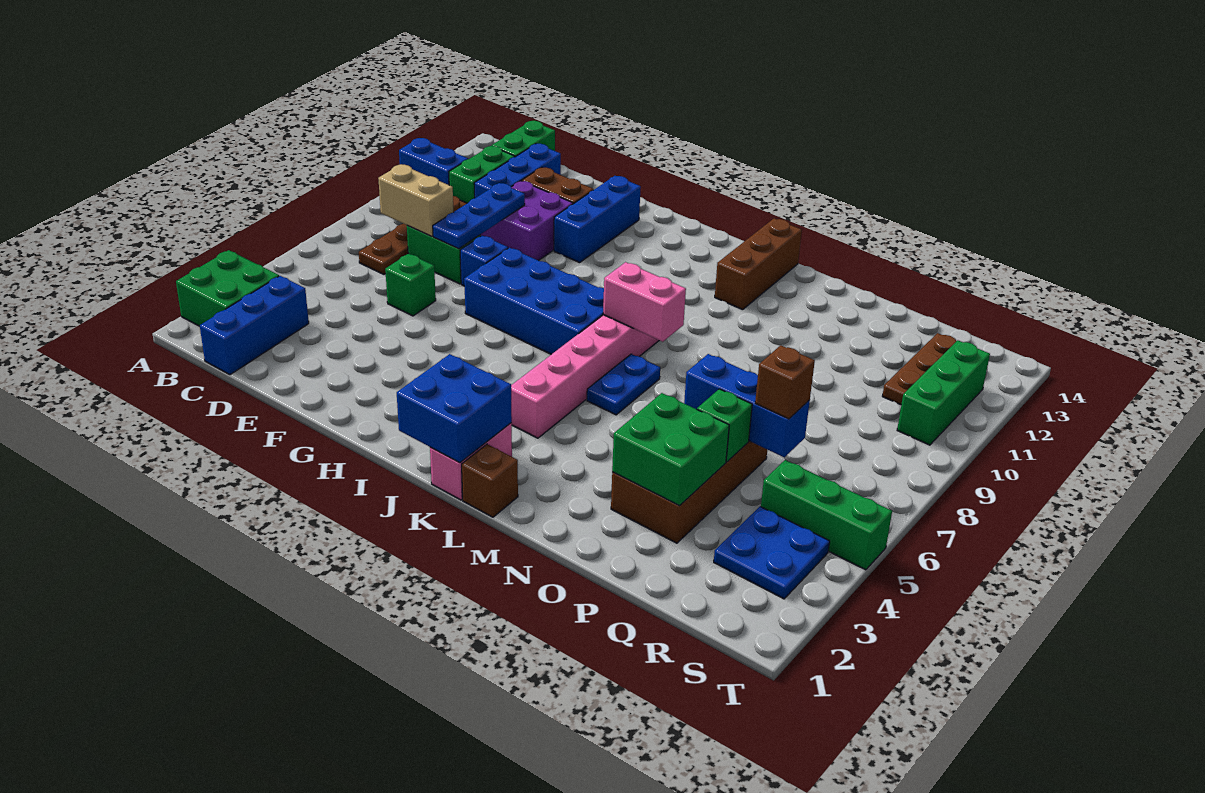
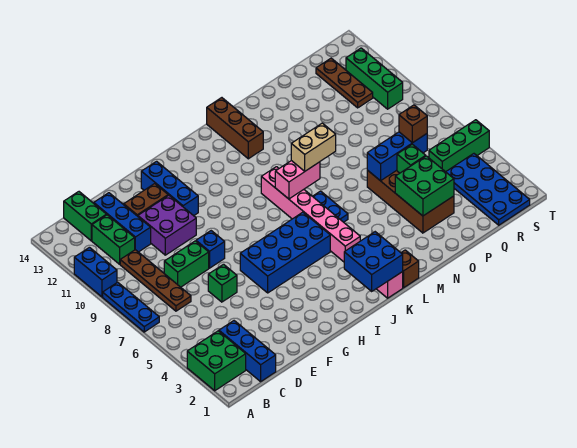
blue 1x2 brick [399,138,468,185] -> blue 1x2 brick turned to [74,247,117,297]
tan 1x2 brick [378,165,453,237] -> tan 1x2 brick moved to [291,123,336,171]
blue 1x3 plate [433,183,525,249] -> blue 1x3 plate moved to [103,282,159,332]
blue 2x4 brick [464,248,604,354] -> blue 2x4 brick moved to [240,212,330,293]
blue 2x2 plate [714,507,830,599] -> blue 2x4 plate [446,154,530,225]

